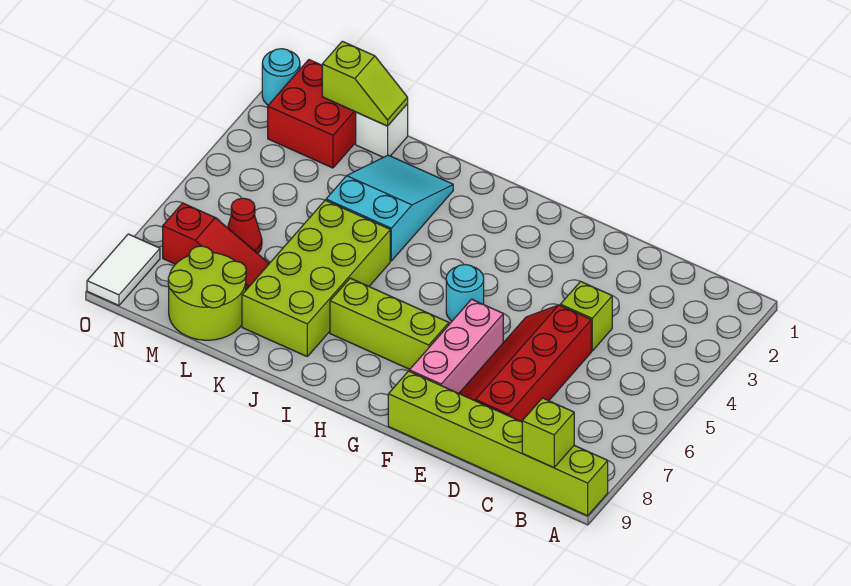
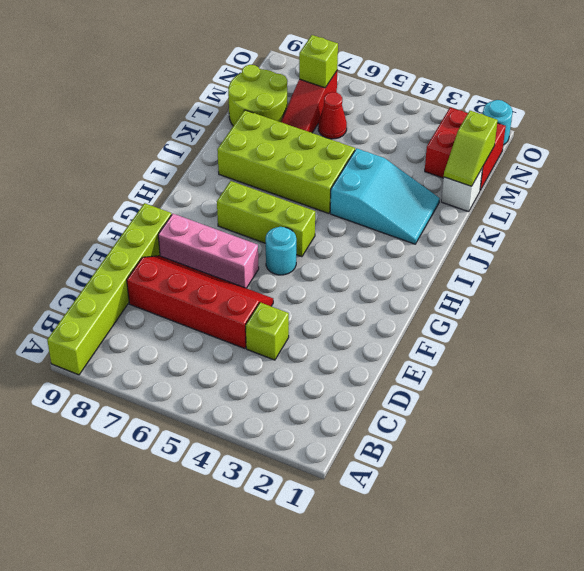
lime 1x1 brick [522,398,574,468] -> lime 1x1 brick moved to [299,35,338,88]
lime 1x3 brick [330,278,449,369] -> lime 1x3 brick turned to [217,181,315,257]
white 1x2 tile [87,234,160,305] -> none

